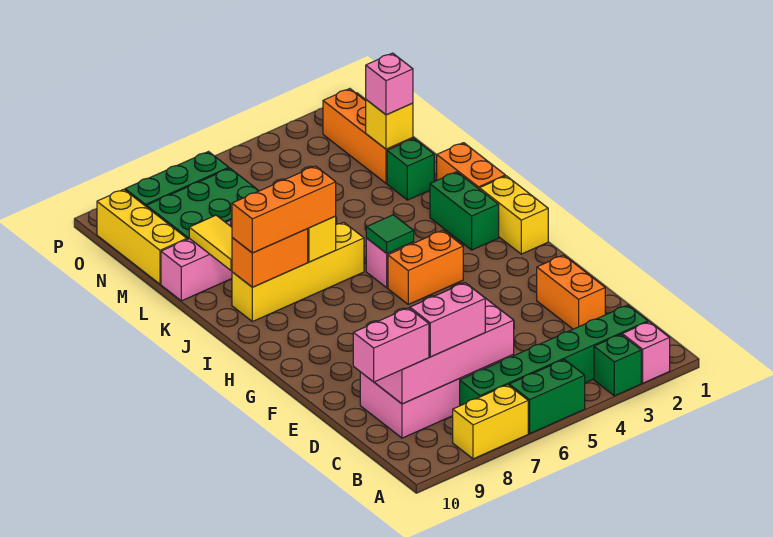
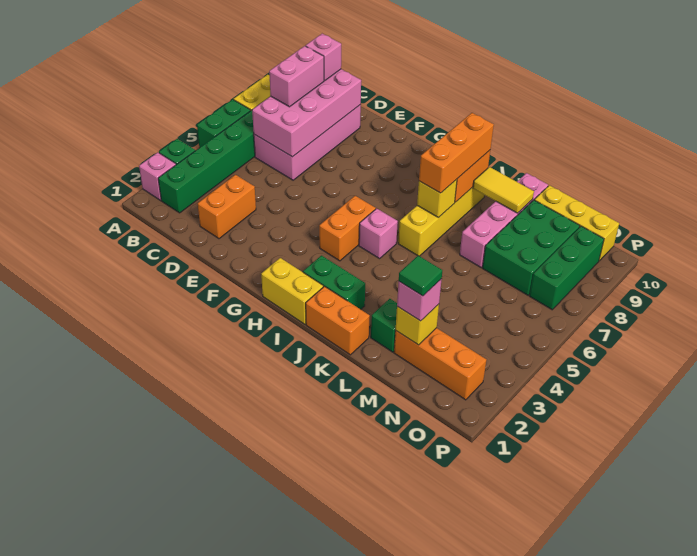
pink 1x2 brick [353,308,429,382] -> pink 1x1 brick [306,34,341,81]
orange 1x2 brick [537,255,605,329] -> orange 1x2 brick turned to [198,175,256,239]
green 1x1 tile [366,215,414,254] -> green 1x1 tile moved to [399,256,442,296]

